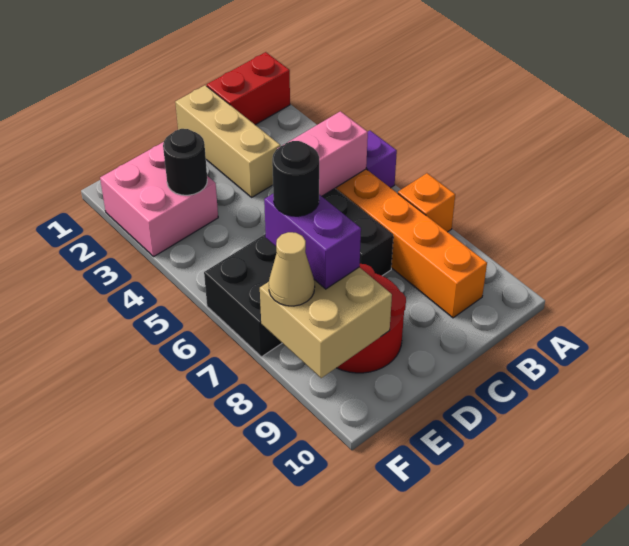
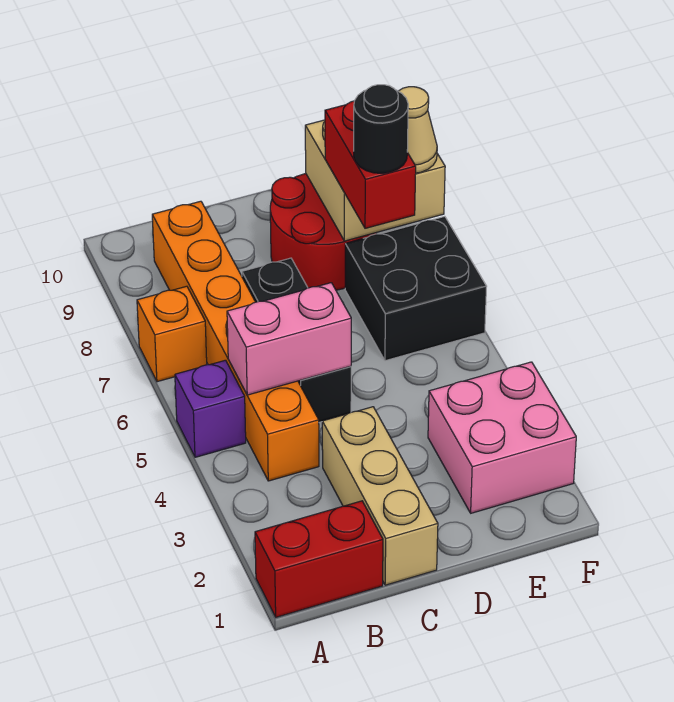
black 1x1 round brick [163,129,207,195] -> none
purple 1x2 brick [264,194,361,289] -> red 1x2 brick [325,101,416,228]

